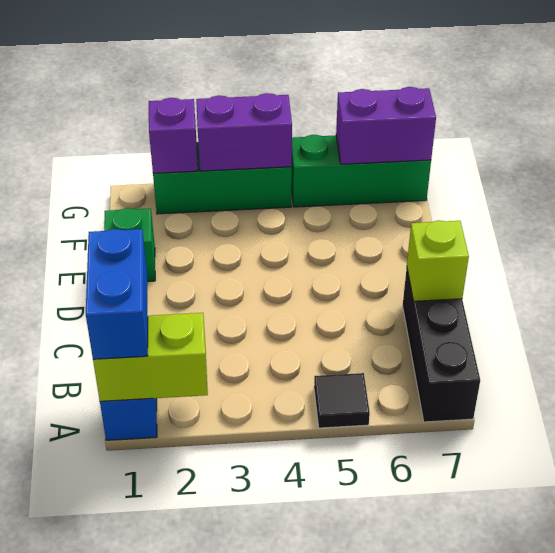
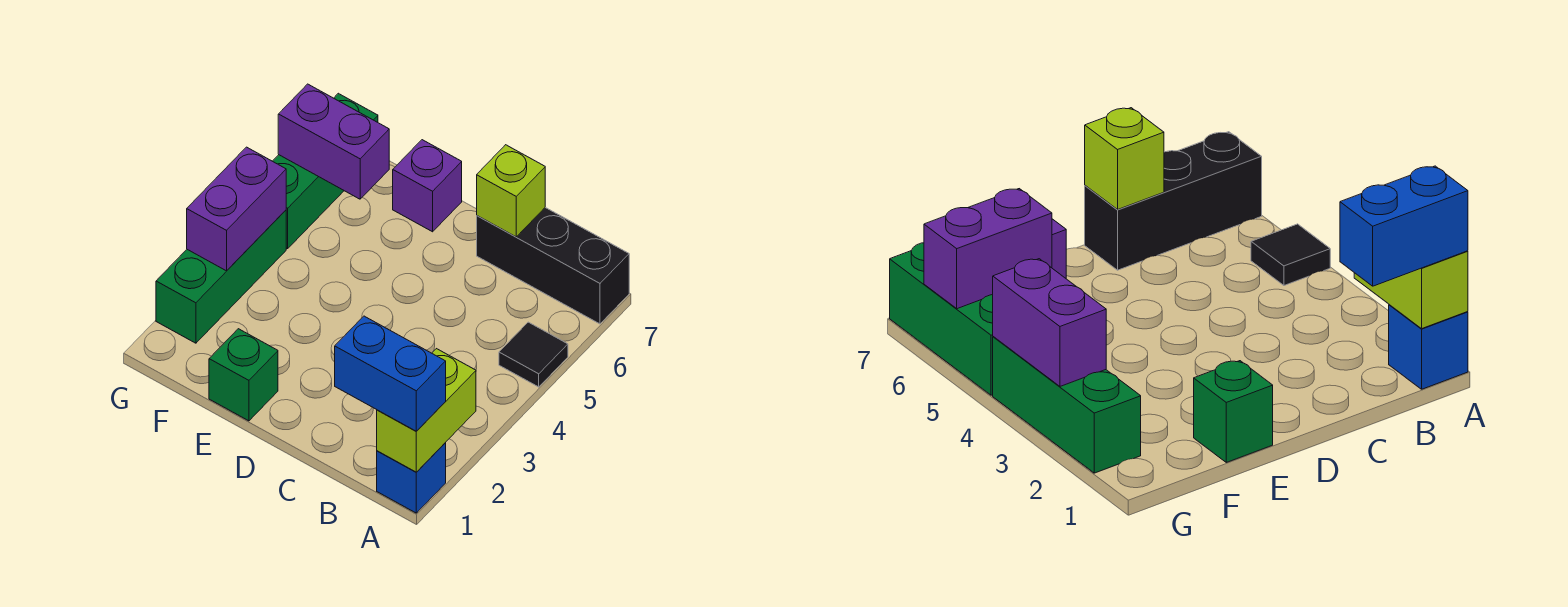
purple 1x1 brick [149,98,198,173] -> purple 1x1 brick moved to [393,140,462,232]
purple 1x2 brick [336,87,436,164] -> purple 1x2 brick turned to [278,84,389,199]

